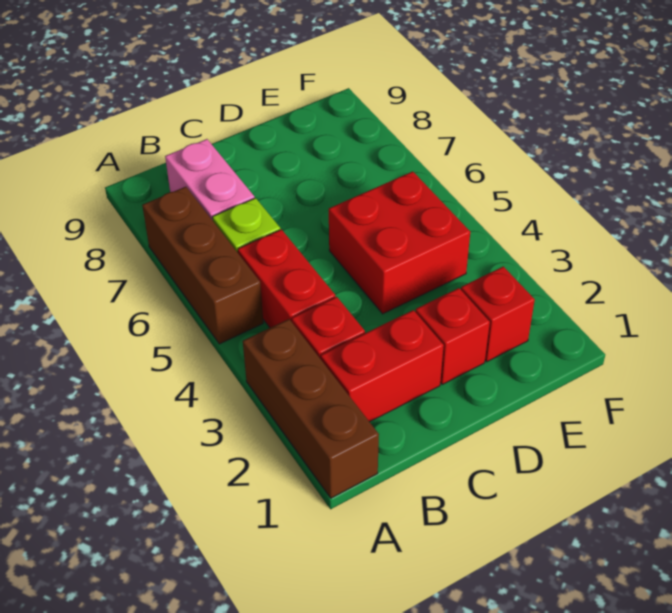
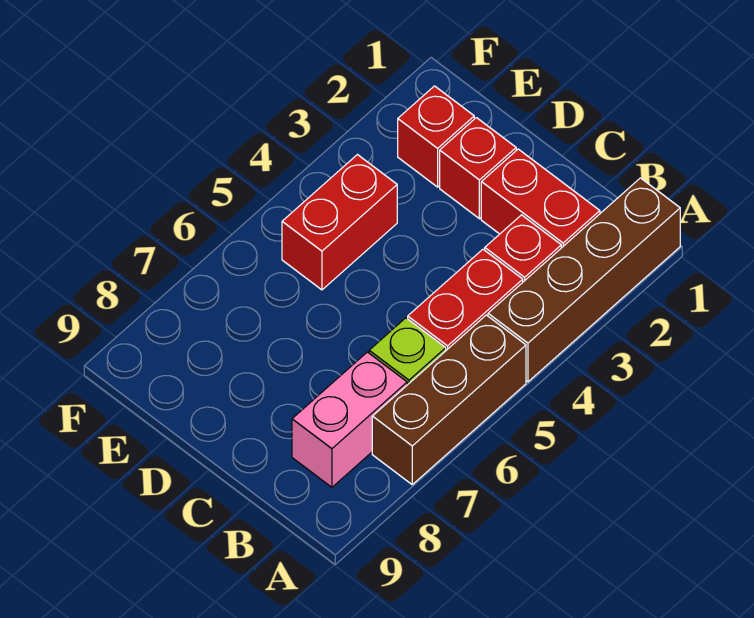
brown 1x3 brick [243,319,379,498] -> brown 1x4 brick [488,178,680,382]
red 2x2 brick [329,171,470,314] -> red 1x2 brick [282,155,397,290]

